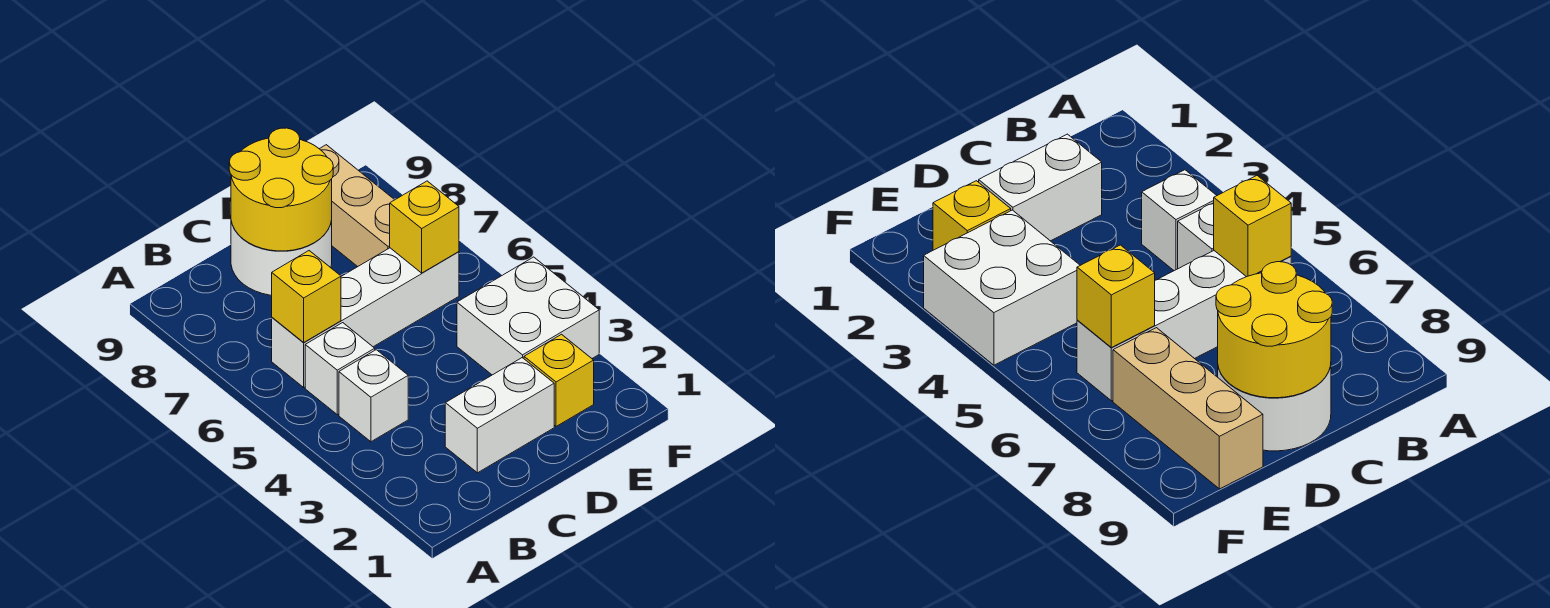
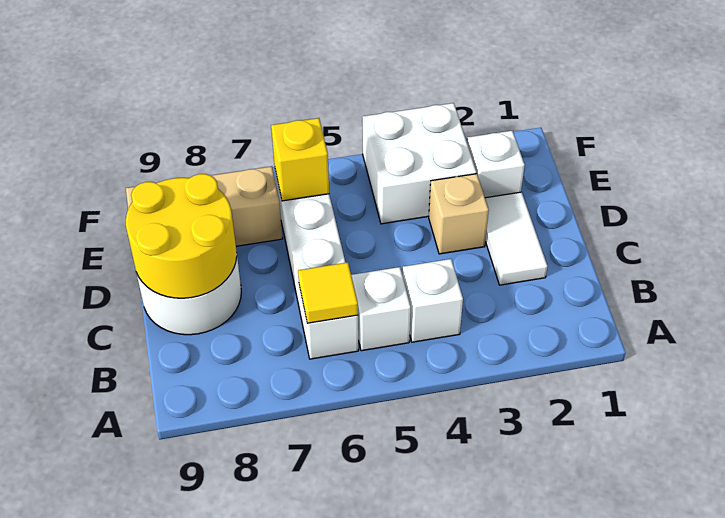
yellow 1x1 brick [272,251,341,343] -> yellow 1x1 tile [298,262,358,323]
white 1x2 brick [445,358,554,473] -> white 1x2 tile [485,192,548,285]
none -> tan 1x1 brick [429,174,489,254]
yellow 1x1 brick [524,334,594,426] -> white 1x1 brick [467,131,525,198]

